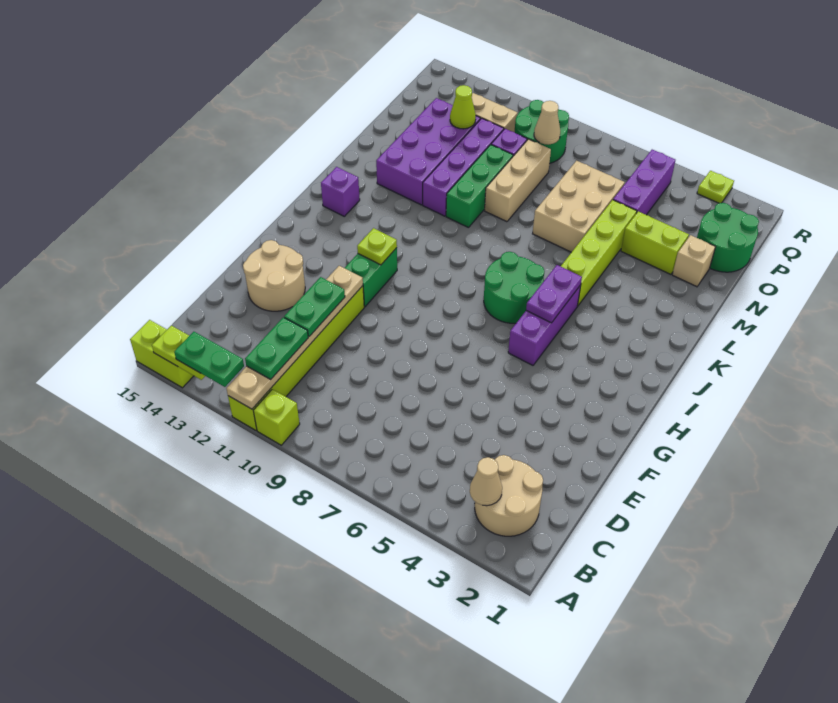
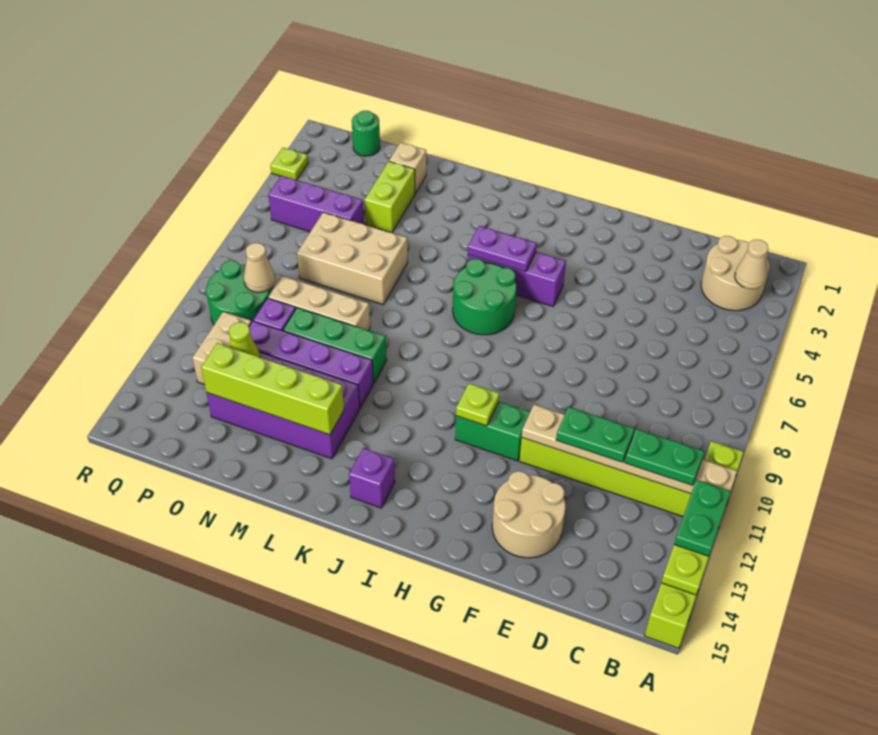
lime 1x4 brick [561,200,637,306] -> lime 1x4 brick moved to [201,343,344,435]
green 2x2 round brick [697,203,759,272] -> green 1x1 round brick [352,111,380,156]

